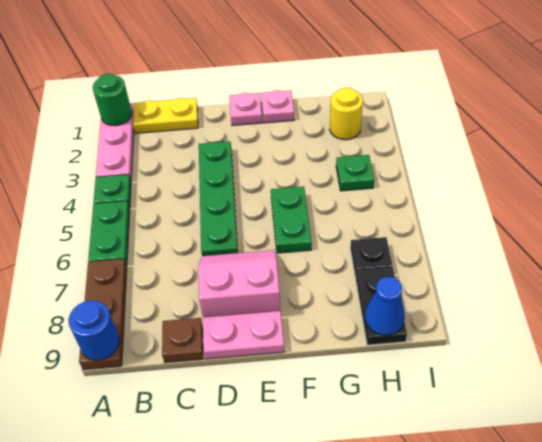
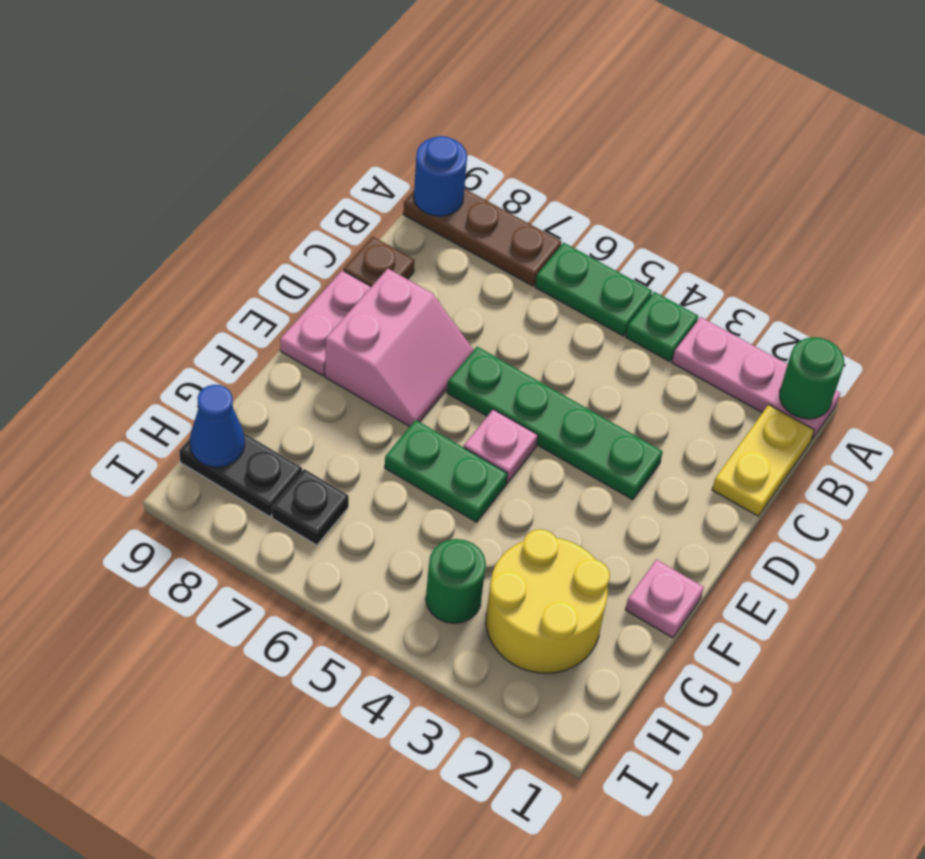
pink 1x1 plate [229,93,262,126] -> pink 1x1 plate moved to [464,409,538,483]
yellow 1x1 round brick [330,88,363,140] -> yellow 2x2 round brick [486,529,610,673]
green 1x1 plate [336,155,374,191] -> green 1x1 round brick [426,539,486,623]

